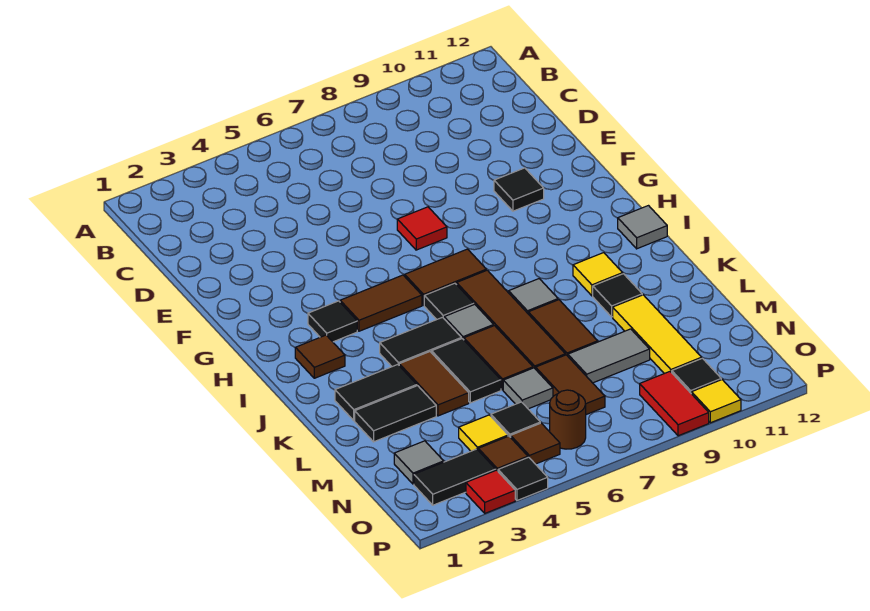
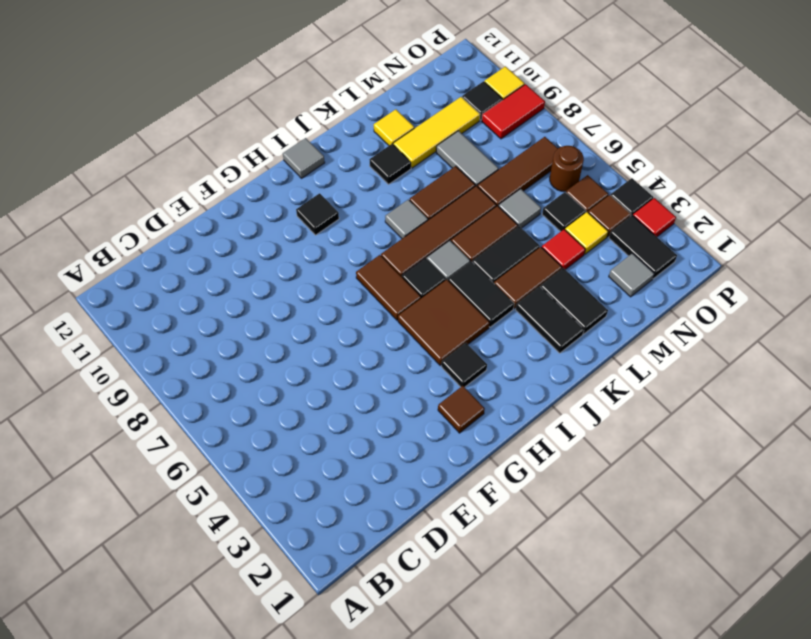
red 1x1 tile [397,207,447,250] -> red 1x1 tile moved to [542,229,585,270]
black 1x1 tile [494,168,544,211] -> black 1x1 tile moved to [296,193,339,235]
brown 1x2 tile [340,275,422,331] -> brown 2x2 tile [398,280,490,365]
brown 1x1 tile [295,335,345,378] -> brown 1x1 tile moved to [438,386,485,433]
yellow 1x1 tile [573,253,623,296] -> yellow 1x1 tile moved to [374,109,414,145]
brown 1x2 tile [536,355,605,415] -> brown 1x3 tile [477,137,558,206]

